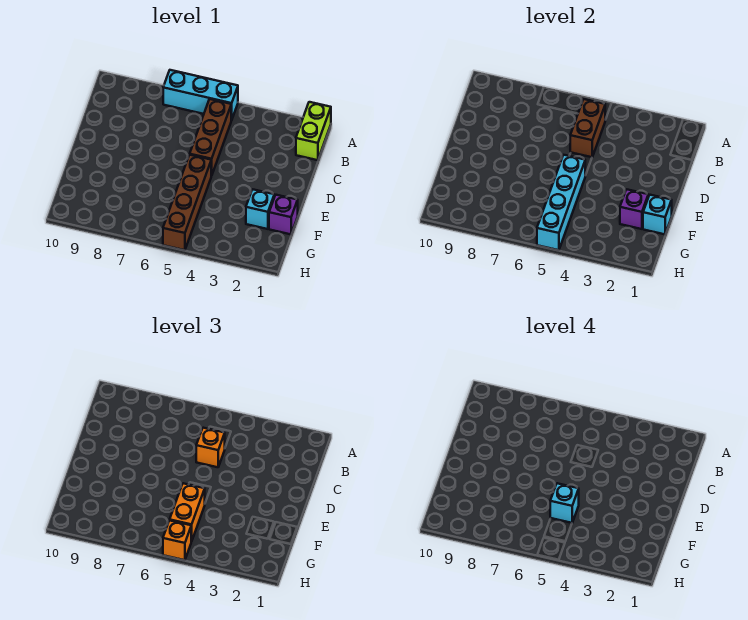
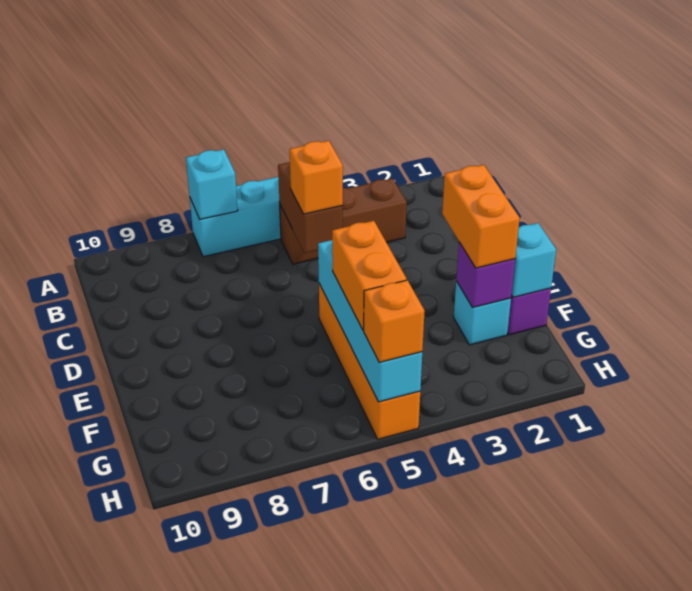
lime 1x2 brick [296,102,331,160] -> none
brown 1x3 brick [190,99,231,176] -> brown 1x3 brick turned to [280,178,407,264]
none -> orange 1x2 brick [442,165,520,268]
brown 1x4 brick [163,155,211,250] -> orange 1x4 brick [319,284,420,439]
cyan 1x1 brick [550,483,579,523] -> cyan 1x1 brick moved to [186,149,238,219]

